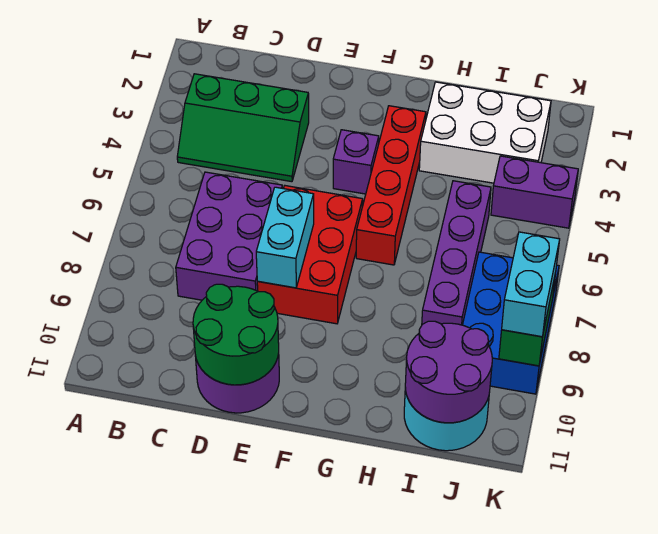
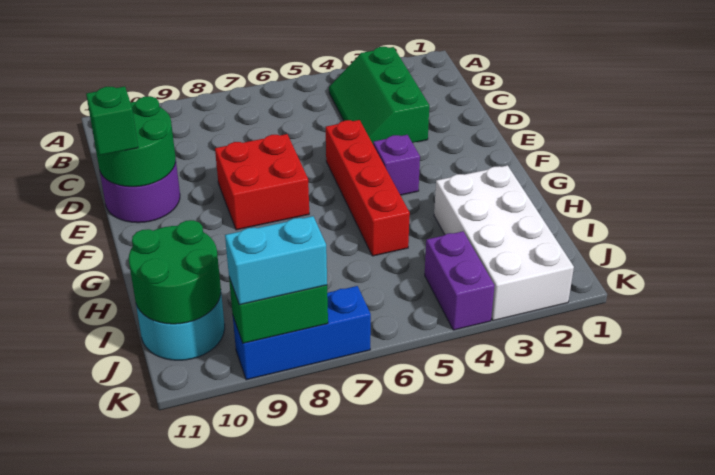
purple 2x3 brick [176,172,282,300] -> none
red 2x3 brick [257,186,363,324] -> red 2x2 brick [215,134,309,230]
cyan 1x2 brick [256,187,314,288] -> none
none -> green 1x1 brick [86,86,138,155]
red 1x4 brick [356,106,426,265] -> red 1x4 brick turned to [326,120,410,256]
white 2x3 brick [419,82,551,183] -> white 2x4 brick [434,165,574,321]
purple 1x4 brick [422,181,491,325] -> none
purple 2x2 round brick [405,321,492,423] -> green 2x2 round brick [129,220,221,324]
blue 2x3 brick [463,252,559,394] -> blue 1x3 brick [233,286,371,380]

